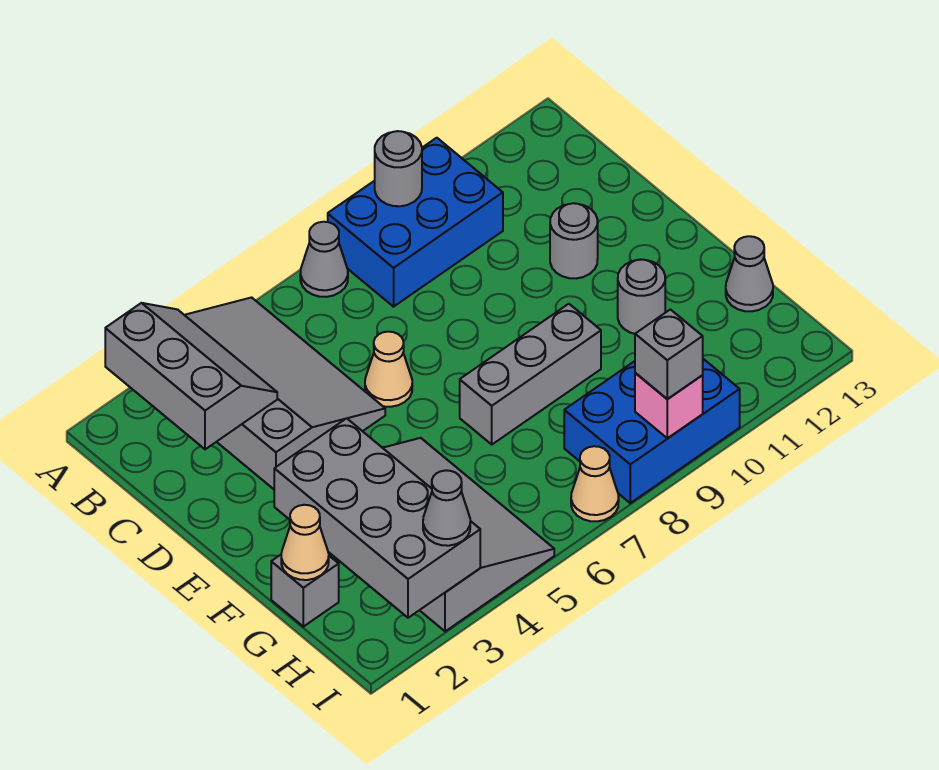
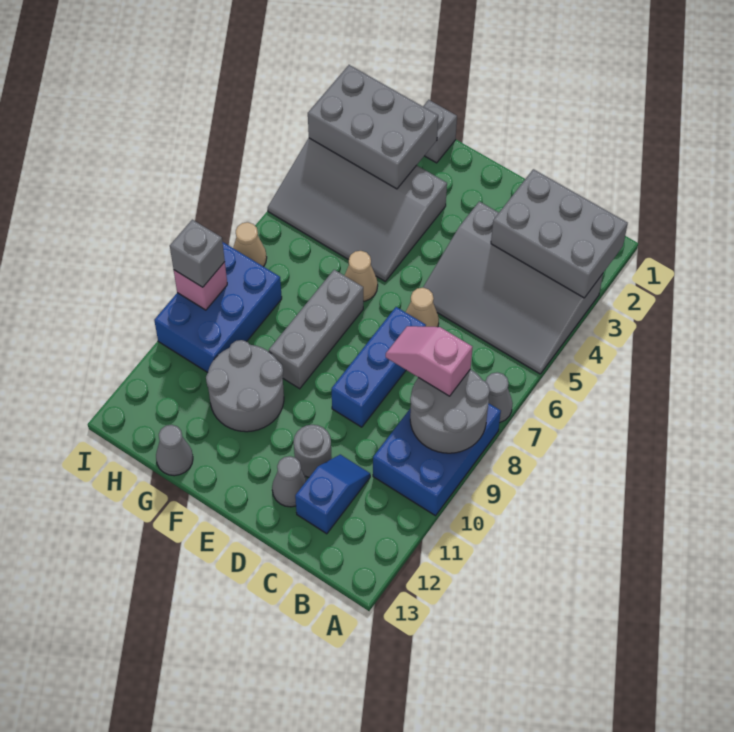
grey 2x3 slope [105,303,277,449] -> grey 2x3 brick [491,169,628,298]
grey 1x1 round brick [375,131,422,206] -> grey 2x2 round brick [410,369,490,453]
none -> pink 1x2 slope [386,326,472,396]
none -> blue 1x2 slope [295,455,370,534]
none -> blue 1x3 brick [332,307,426,427]
grey 2x4 brick [274,418,480,618] -> grey 2x3 brick [308,65,438,189]
grey 1x1 round brick [618,260,665,334] -> grey 2x2 round brick [206,340,284,432]
tan 1x1 cone [281,505,329,580] -> tan 1x1 cone moved to [345,251,378,301]
grey 1x1 cone [423,470,470,546] -> grey 1x1 cone moved to [272,456,307,507]

